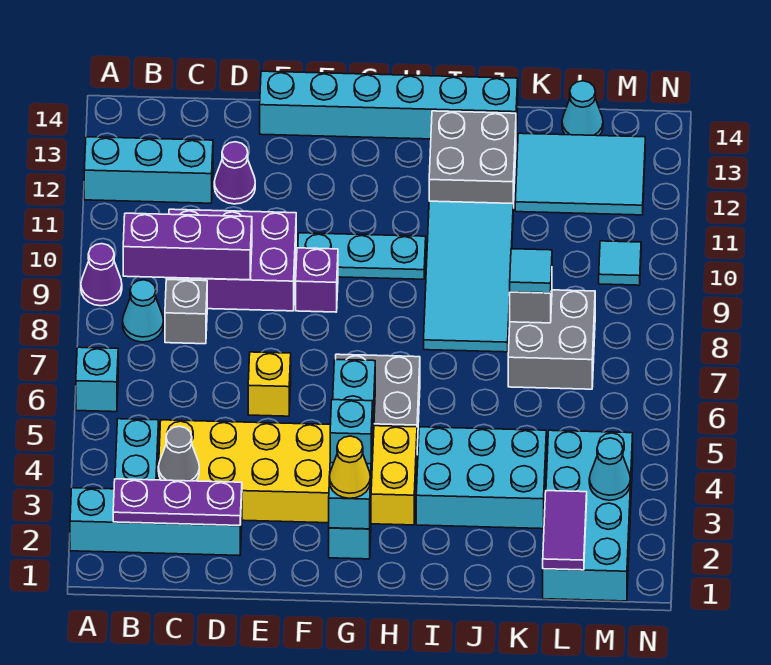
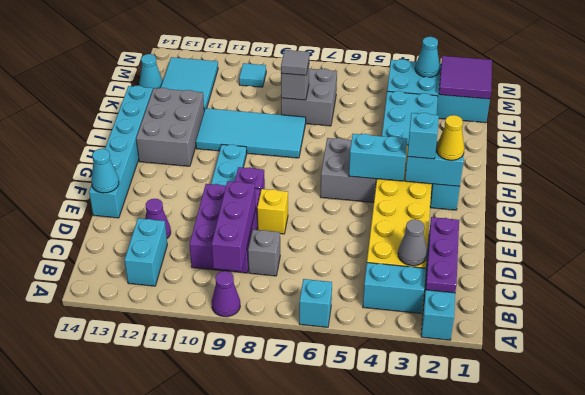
cyan 1x3 brick [84,137,213,203] -> cyan 1x2 brick [125,218,167,286]
cyan 1x1 cone [123,280,164,342] -> cyan 1x1 cone moved to [91,149,119,193]
yellow 1x1 brick [248,352,291,416] -> yellow 1x1 brick moved to [257,189,288,234]
grey 2x2 brick [429,111,516,208] -> grey 2x3 brick [136,88,204,166]
cyan 1x1 tile [510,249,552,293] -> grey 1x1 tile [281,50,309,75]
purple 1x2 tile [543,491,587,570] -> purple 2x2 tile [439,56,492,99]

